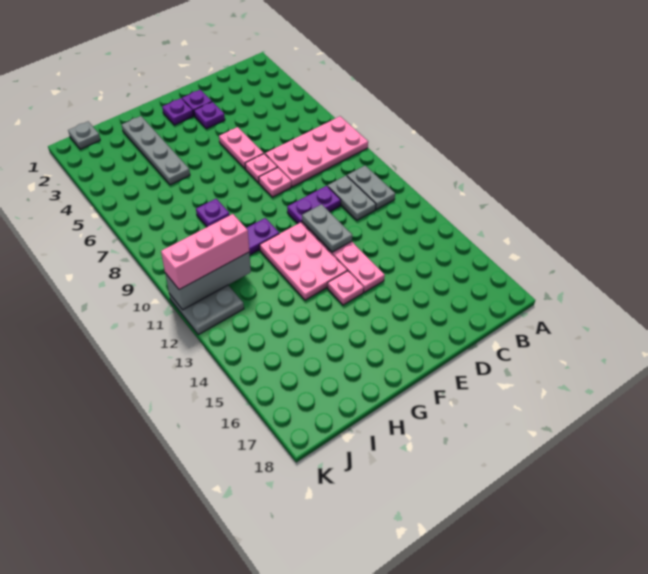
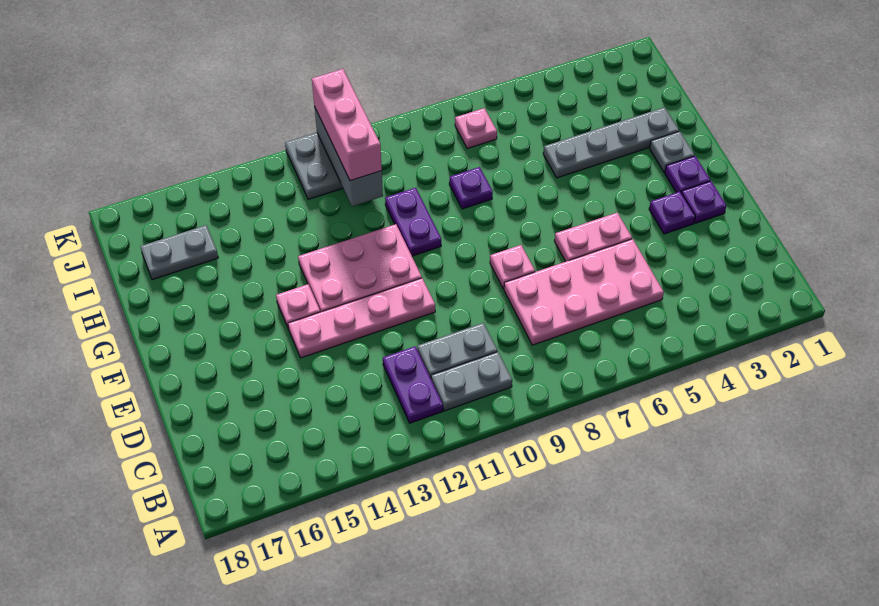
pink 2x4 plate [265,116,368,187] -> pink 2x4 plate turned to [504,239,664,345]
purple 1x2 plate [287,186,341,223] -> purple 1x2 plate moved to [383,346,443,423]
pink 1x1 plate [245,154,277,183] -> pink 1x1 plate moved to [455,108,497,148]
grey 1x2 plate [302,204,352,252] -> grey 1x2 plate moved to [140,225,218,280]
grey 1x1 plate [68,122,100,149] -> grey 1x1 plate moved to [650,131,694,172]

